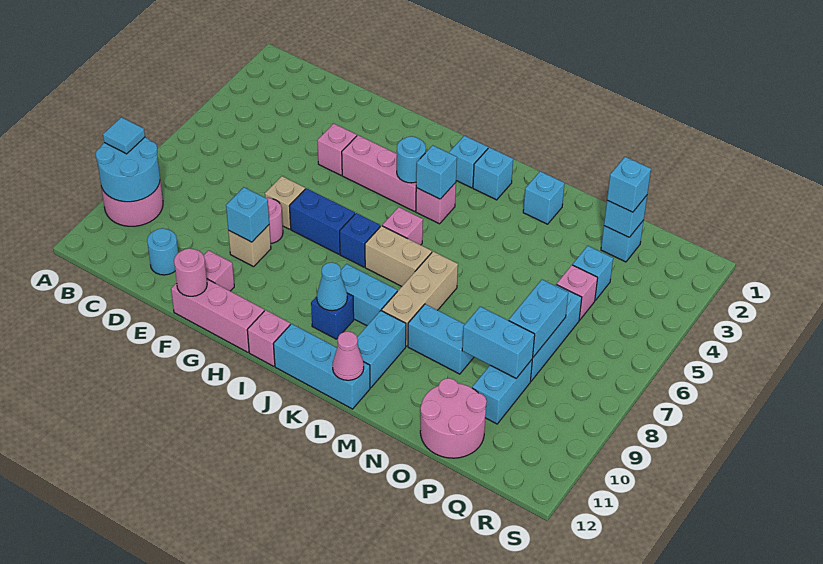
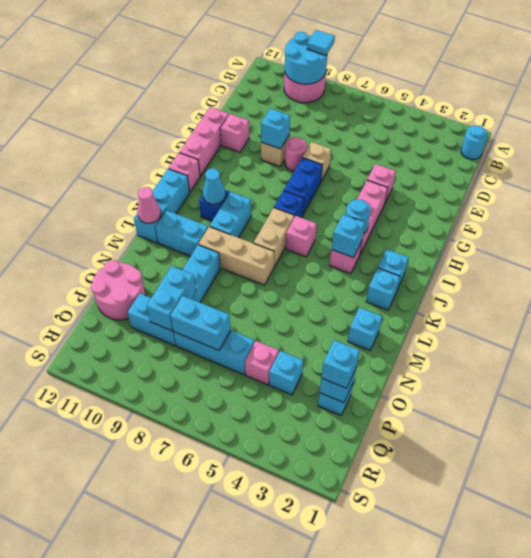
cyan 1x1 round brick [147,228,178,275] -> cyan 1x1 round brick moved to [461,125,488,160]
pink 1x1 round brick [174,249,207,296] -> none

